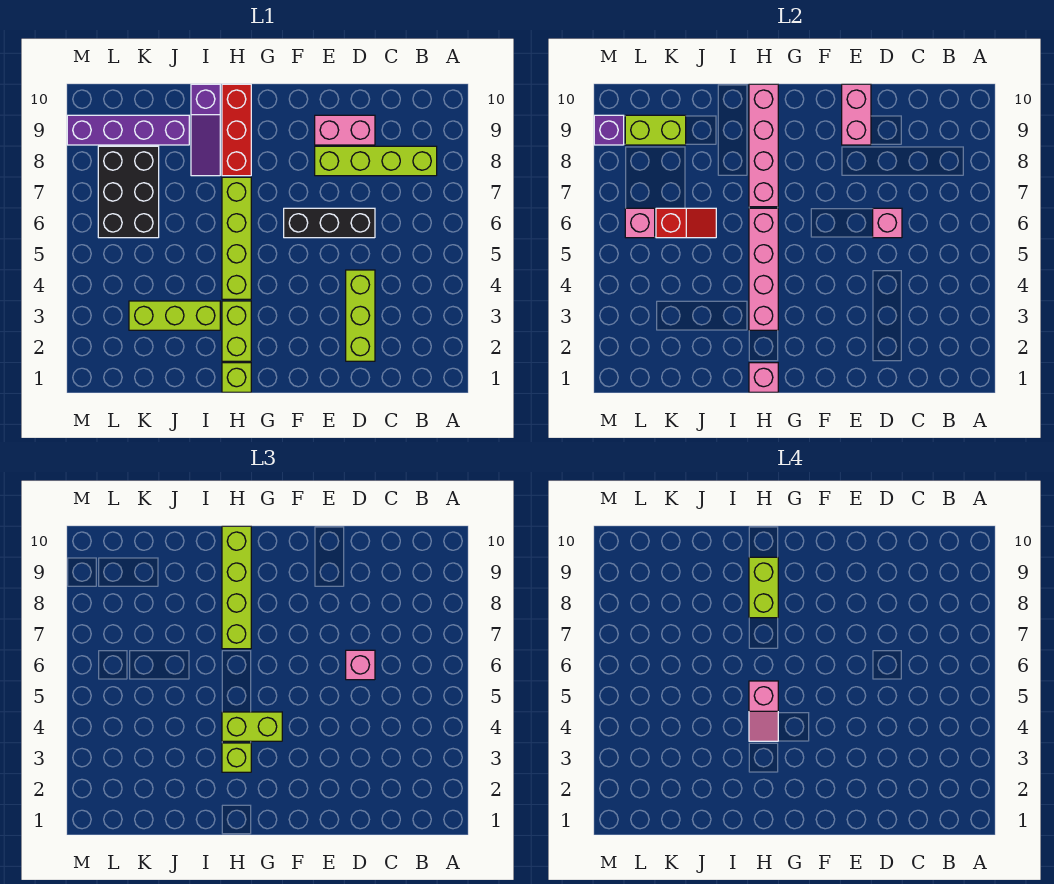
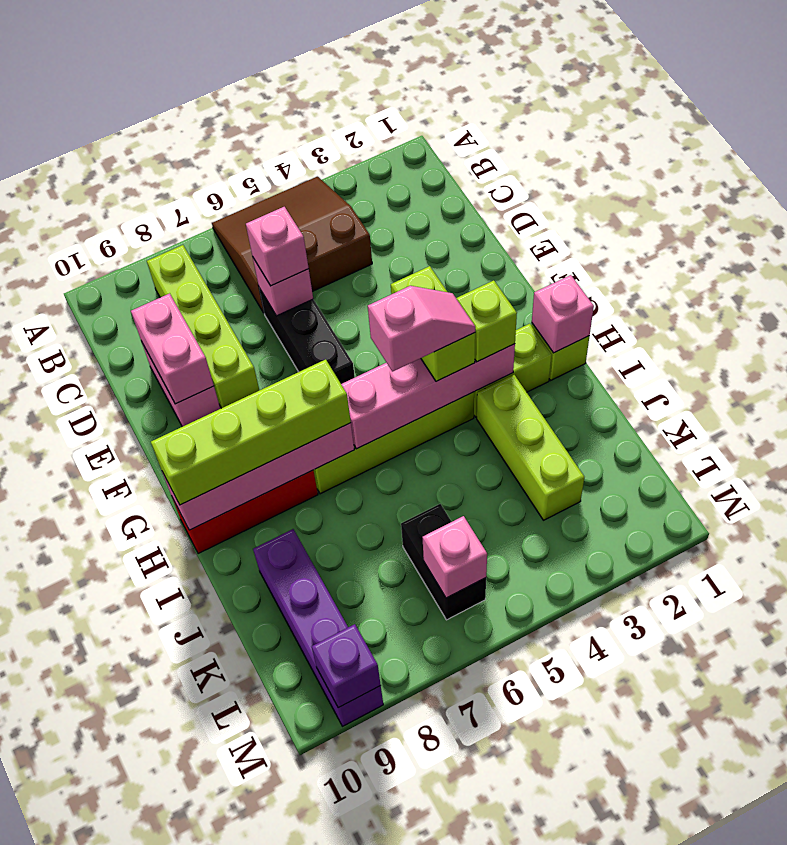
none -> brown 3x3 slope [212,177,372,313]
lime 1x3 brick [346,270,375,361] -> none
pink 1x2 brick [842,84,871,145] -> pink 1x2 brick turned to [131,293,214,404]
lime 1x2 brick [749,557,778,618] -> none
purple 1x3 slope [191,84,220,176] -> none
red 1x2 slope [656,208,716,238] -> none
black 2x3 brick [98,146,159,238] -> black 1x2 brick [401,504,486,620]
lime 1x2 brick [625,115,686,145] -> none

